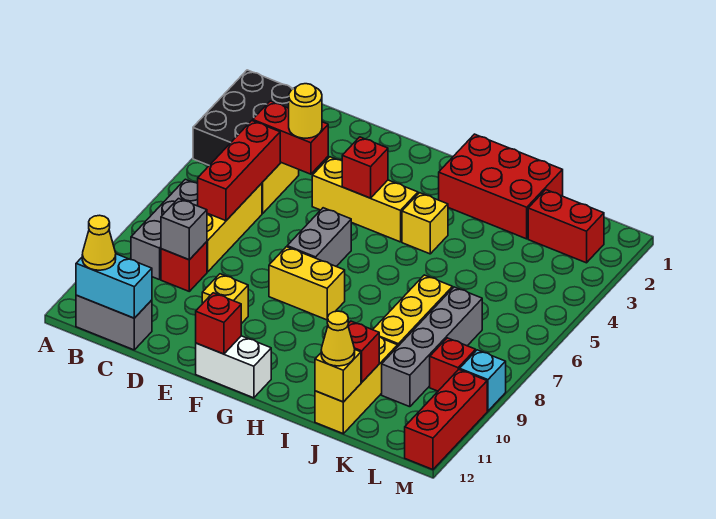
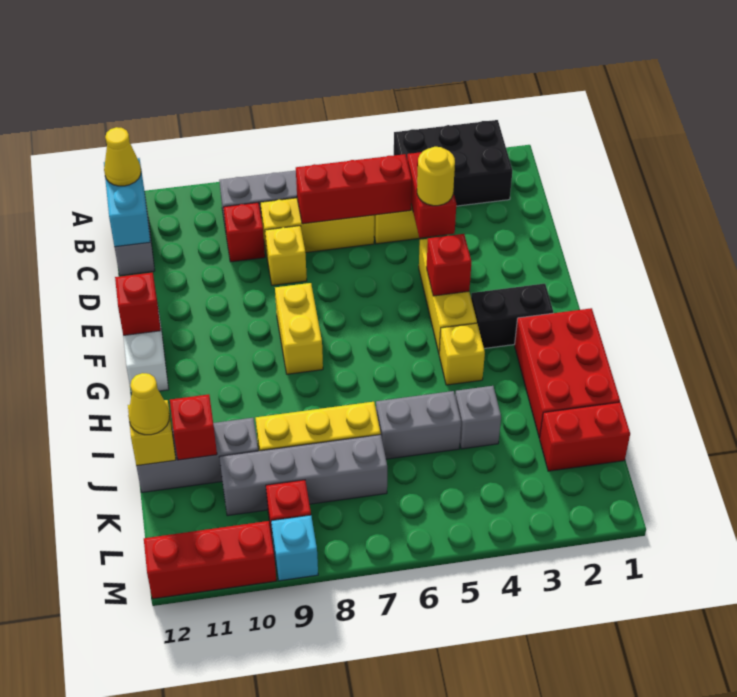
grey 1x1 brick [161,199,207,260] -> grey 1x1 brick moved to [455,386,501,449]
yellow 1x1 brick [202,274,248,324] -> yellow 1x1 brick moved to [265,226,307,285]
grey 1x2 brick [287,208,351,266] -> grey 1x2 brick moved to [376,391,461,459]
none -> black 1x2 brick [471,284,553,349]
yellow 1x3 brick [315,337,398,434] -> grey 1x3 brick [136,418,258,492]
red 1x2 brick [528,190,604,263] -> red 1x2 brick turned to [540,402,630,471]

